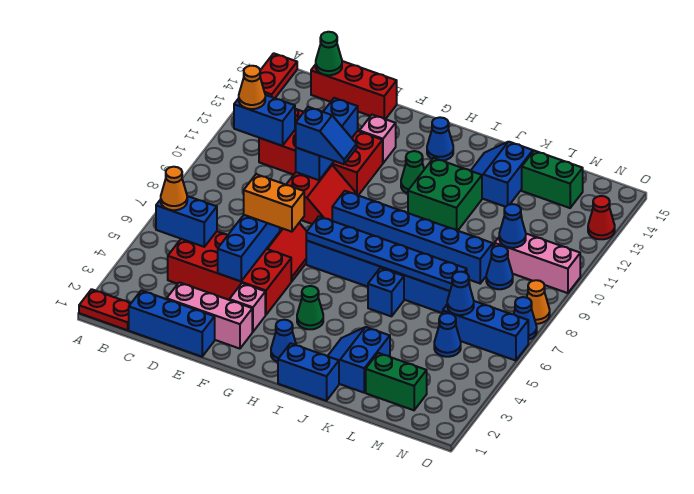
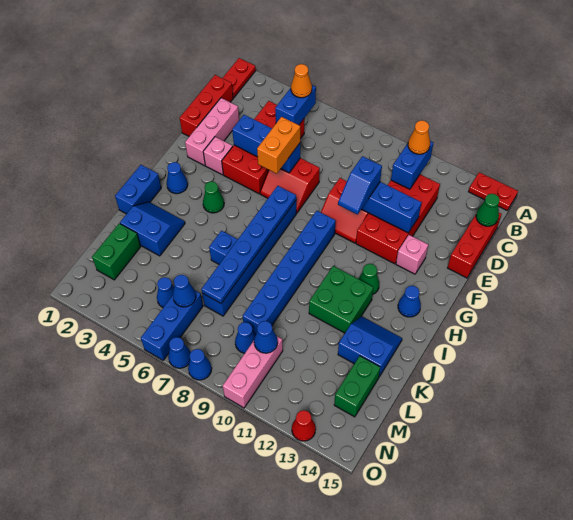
blue 1x3 brick [129,290,215,357] -> red 1x3 brick [180,75,233,136]
orange 1x1 cone [527,280,550,324] -> blue 1x1 cone [188,349,212,380]

